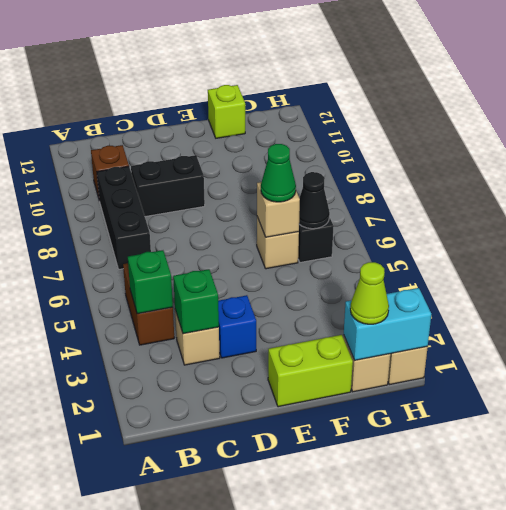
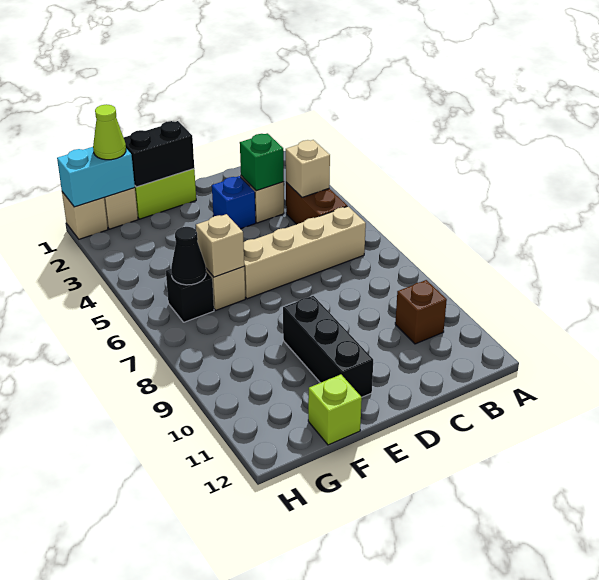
green 1x1 brick [128,250,173,314] -> tan 1x1 brick [286,140,330,197]
none -> tan 1x4 brick [244,206,366,299]
black 1x3 brick [97,166,151,269] -> black 1x3 brick moved to [283,296,373,397]
black 1x2 brick [131,155,205,217] -> black 1x2 brick moved to [124,121,194,187]
green 1x1 cone [261,144,296,202] -> none

